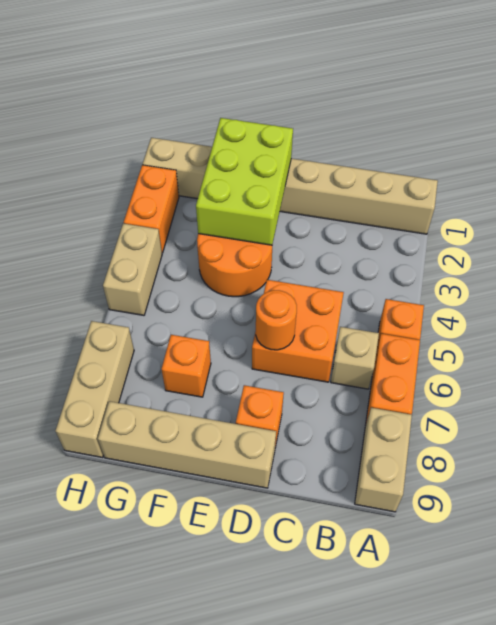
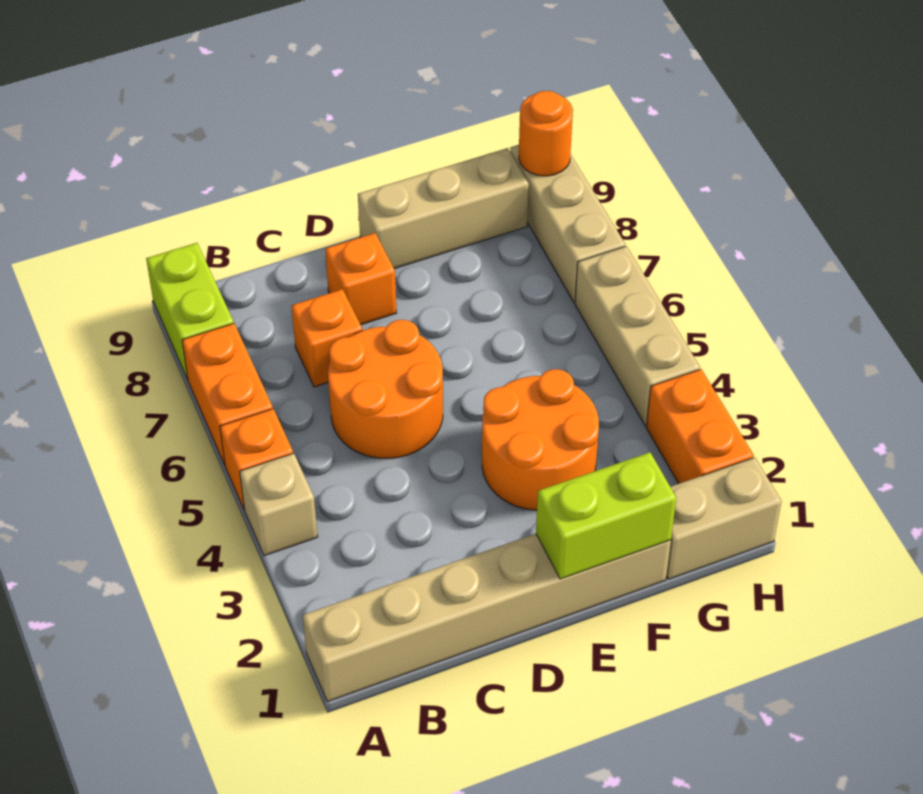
tan 1x2 brick [355,408,412,512] -> lime 1x2 brick [146,243,234,380]
tan 1x1 brick [331,327,379,389] -> tan 1x1 brick moved to [240,453,318,556]
orange 2x2 brick [252,280,344,382] -> orange 2x2 round brick [328,320,443,458]
orange 1x1 round brick [256,290,297,350] -> orange 1x1 round brick moved to [519,91,573,176]
tan 1x4 brick [98,401,276,488] -> tan 1x3 brick [358,148,529,269]
lime 2x3 brick [196,118,293,245] -> lime 1x2 brick [536,452,676,579]
orange 1x1 brick [162,335,211,397] -> orange 1x1 brick moved to [292,289,362,387]
tan 1x2 brick [103,223,162,315] -> tan 1x3 brick [575,246,700,426]

